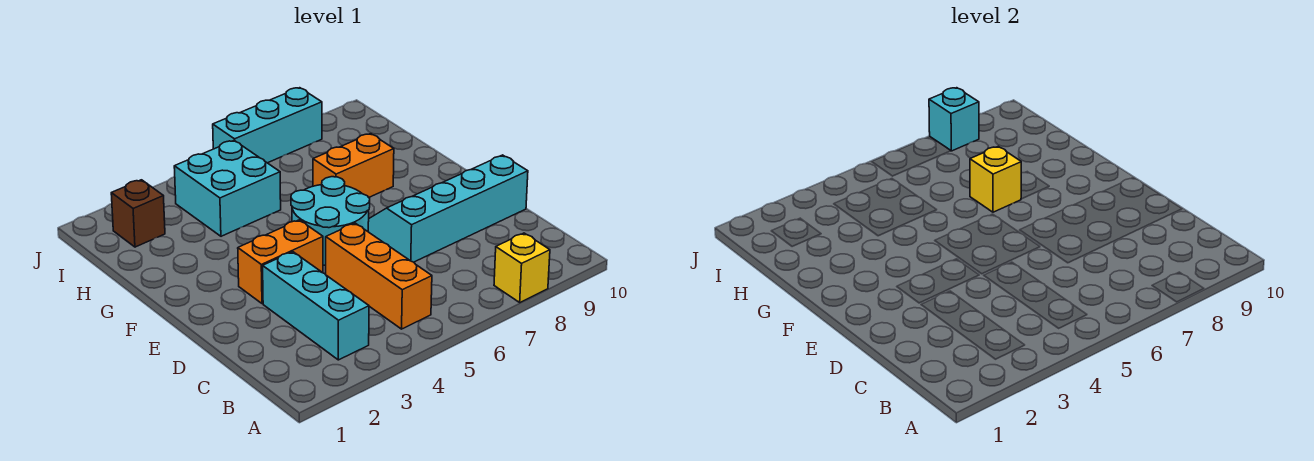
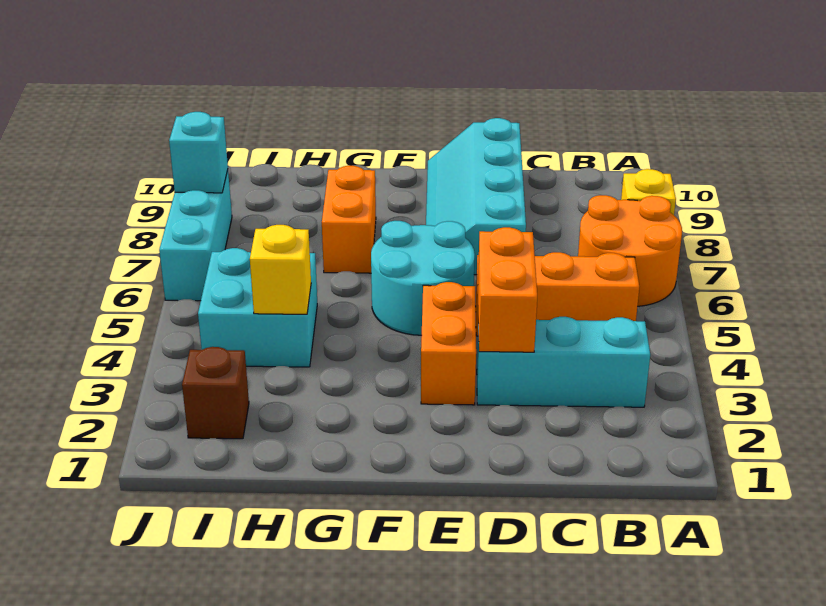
none -> orange 2x2 round brick [578,195,682,306]
none -> orange 1x2 brick [478,227,537,352]
yellow 1x1 brick [970,146,1021,212] -> yellow 1x1 brick moved to [250,225,311,314]

